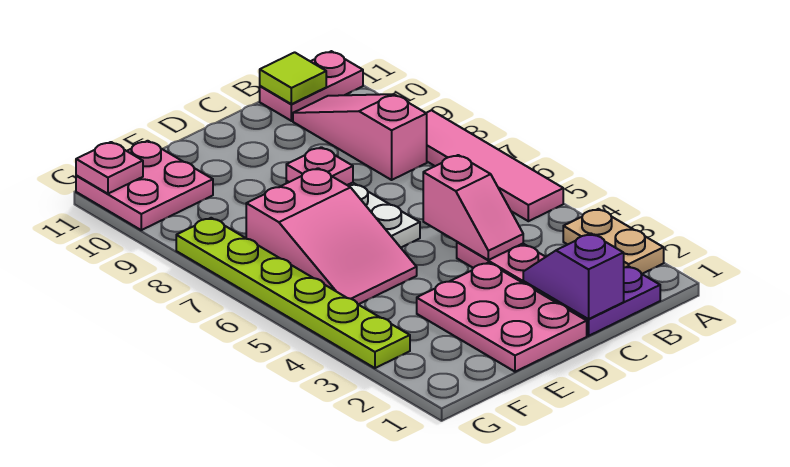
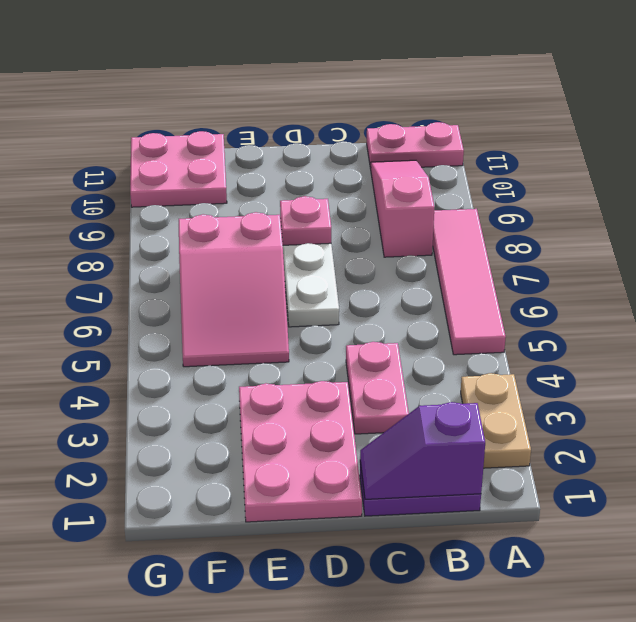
lime 1x1 tile [260,52,326,104] -> none
purple 1x2 slope [523,234,624,319] -> purple 1x2 slope turned to [360,402,485,499]
pink 1x2 slope [423,155,523,260] -> none
lime 1x6 plate [176,218,410,368] -> none
pink 1x1 plate [76,142,143,194] -> none

